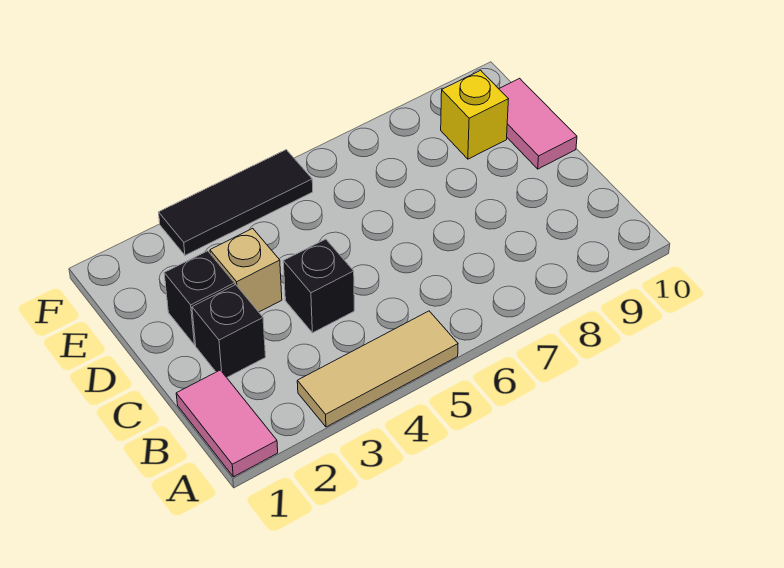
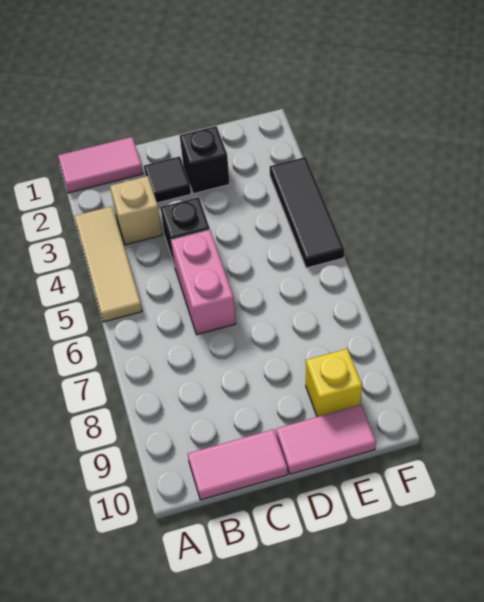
none -> pink 1x2 tile [188,429,287,500]
black 1x1 brick [192,285,266,378] -> black 1x1 tile [144,156,191,203]
none -> pink 1x2 brick [171,230,236,335]
tan 1x1 brick [210,228,282,312] -> tan 1x1 brick moved to [110,176,162,245]

